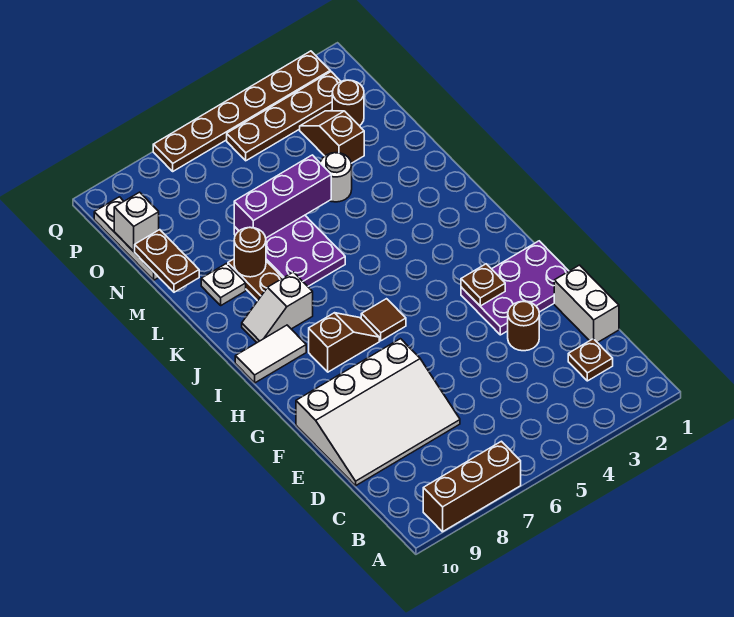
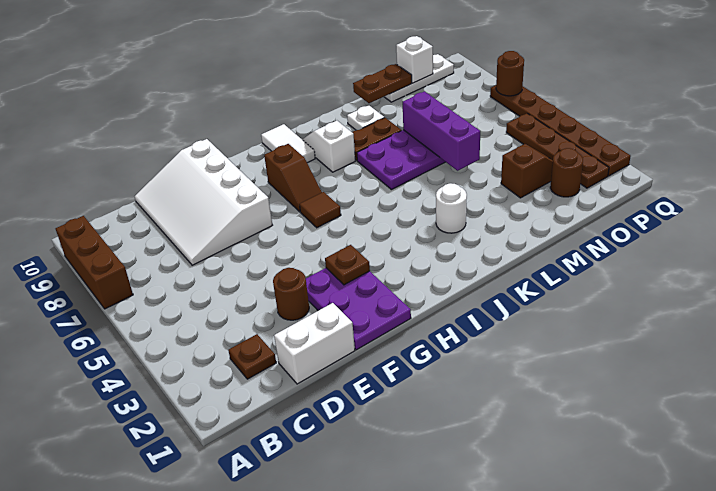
brown 1x1 round brick [234,227,266,277] -> brown 1x1 round brick moved to [496,51,524,96]
white 1x1 round brick [320,153,352,202] -> white 1x1 round brick moved to [436,183,467,233]

